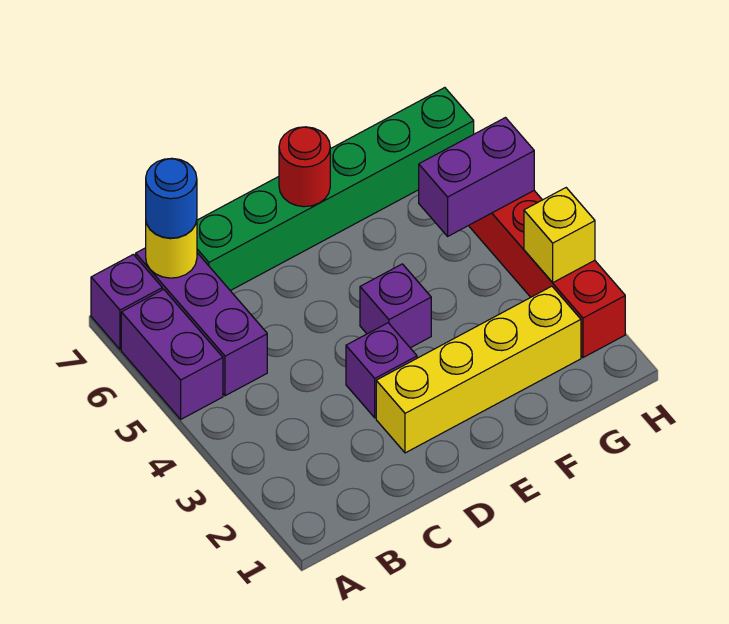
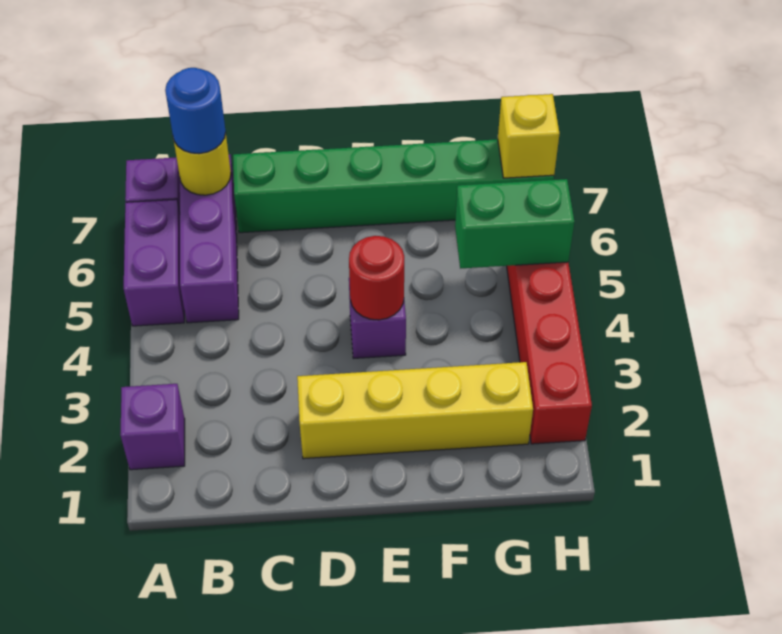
purple 1x1 brick [346,323,417,418] -> purple 1x1 brick moved to [120,384,185,470]
red 1x1 round brick [279,127,330,207] -> red 1x1 round brick moved to [349,236,404,320]
purple 1x2 brick [419,118,534,236] -> green 1x2 brick [455,179,575,269]
yellow 1x1 brick [524,188,595,283] -> yellow 1x1 brick moved to [498,94,560,178]

